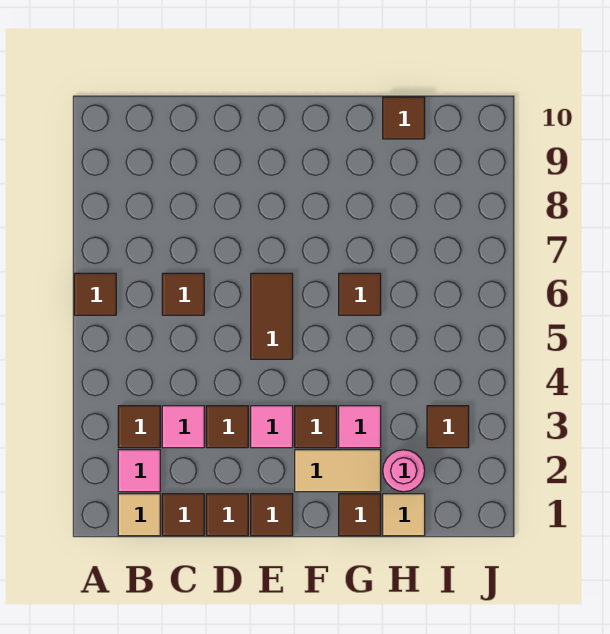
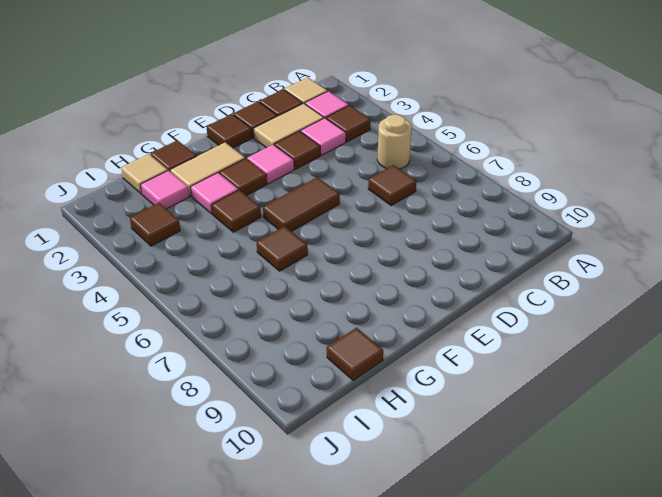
brown 1x1 tile [74,273,116,315] -> brown 1x1 tile moved to [212,190,261,232]
none -> tan 1x1 round brick [377,115,412,169]
none -> tan 1x2 tile [254,103,324,148]
brown 1x2 tile [251,273,293,359] -> brown 1x2 tile turned to [263,177,340,231]
pink 1x1 round brick [383,450,425,492] -> pink 1x1 tile [141,171,189,209]

